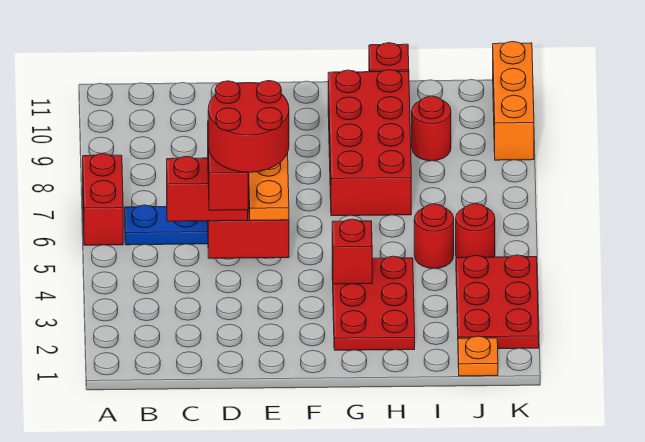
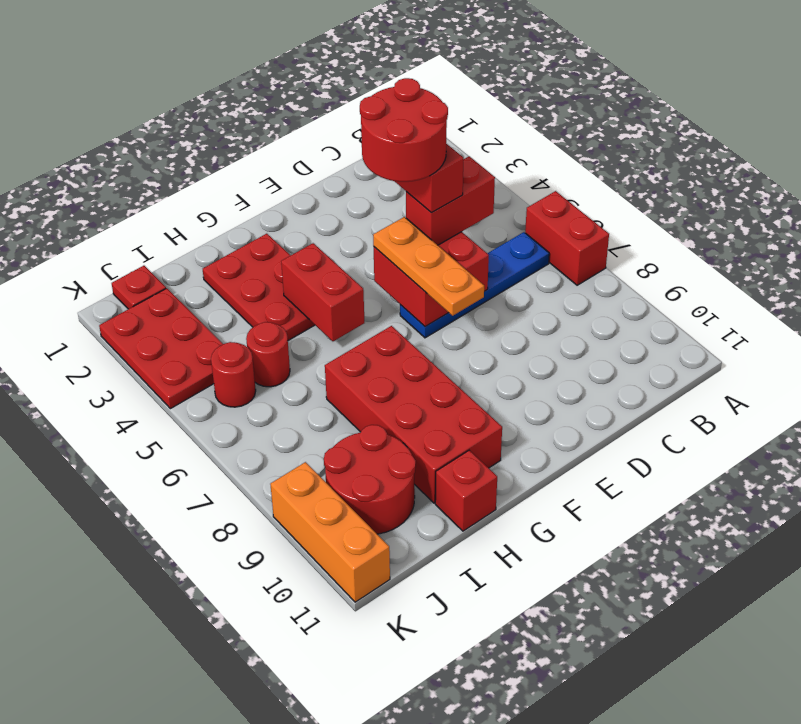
red 1x1 brick [332,219,372,284] -> red 1x2 brick [281,243,364,341]
red 1x1 round brick [412,96,451,161] -> red 2x2 round brick [324,425,416,534]
orange 1x1 plate [458,336,498,376] -> red 1x1 plate [112,266,166,309]

